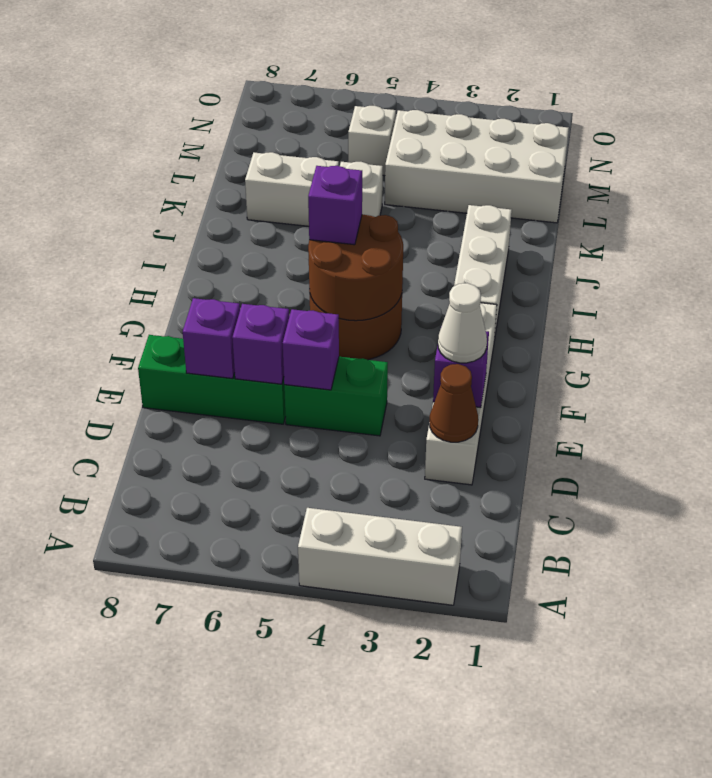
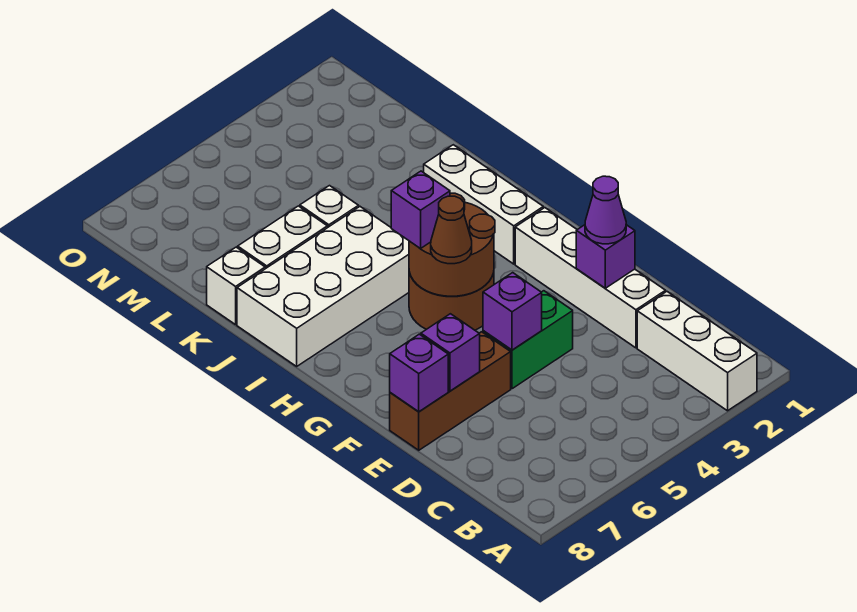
white 1x3 brick [298,508,462,605] -> white 1x3 brick turned to [637,292,757,411]
brown 1x1 cone [430,364,478,442] -> brown 1x1 cone moved to [431,196,472,264]
white 1x1 cone [438,283,487,363] -> purple 1x1 cone [585,176,626,244]
green 1x3 brick [138,335,286,424] -> brown 1x3 brick [390,332,511,450]
purple 1x1 brick [232,304,289,384] -> purple 1x1 brick moved to [390,334,448,412]
white 2x4 brick [385,110,569,223] -> white 2x4 brick moved to [237,207,409,366]
white 1x1 brick [348,106,396,176] -> white 1x1 brick moved to [207,247,265,325]

